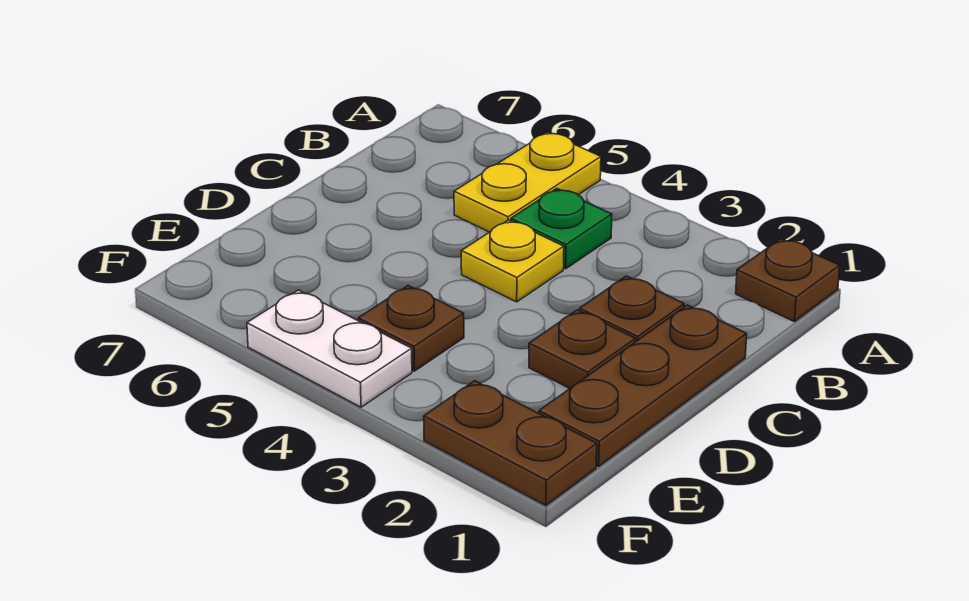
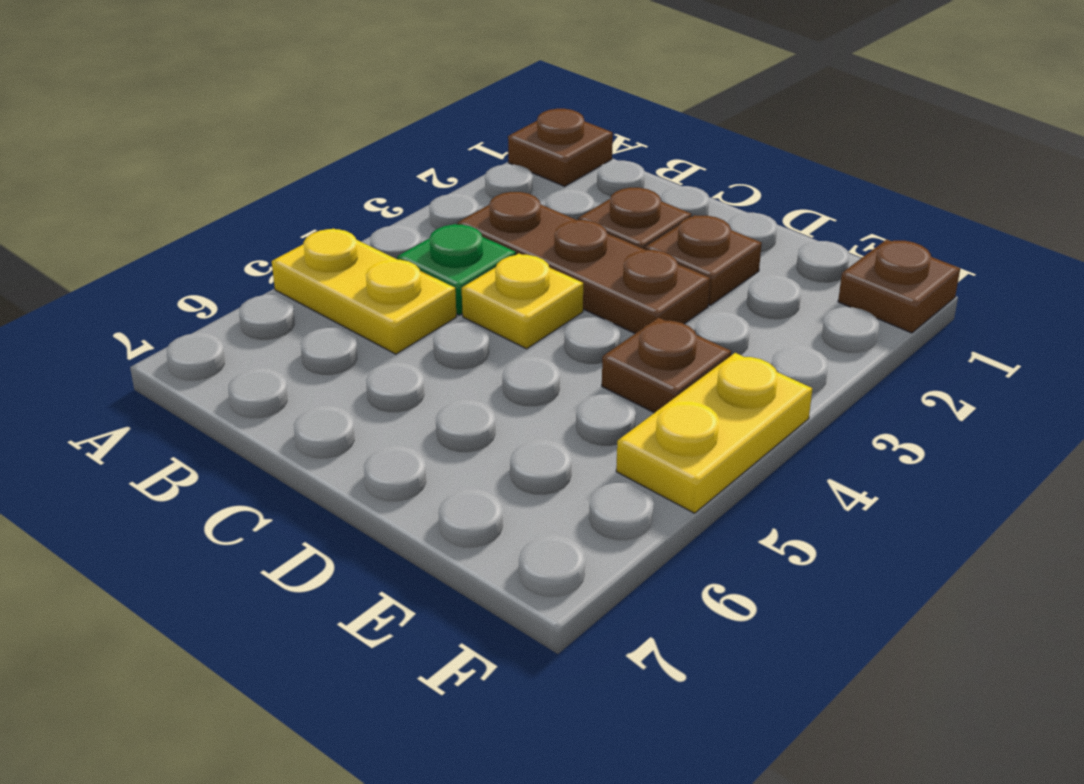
brown 1x3 plate [539,305,747,467] -> brown 1x3 plate moved to [458,192,710,333]
brown 1x2 plate [424,381,597,505] -> brown 1x1 plate [838,240,960,333]
white 1x2 plate [247,290,412,407] -> yellow 1x2 plate [616,353,812,513]

